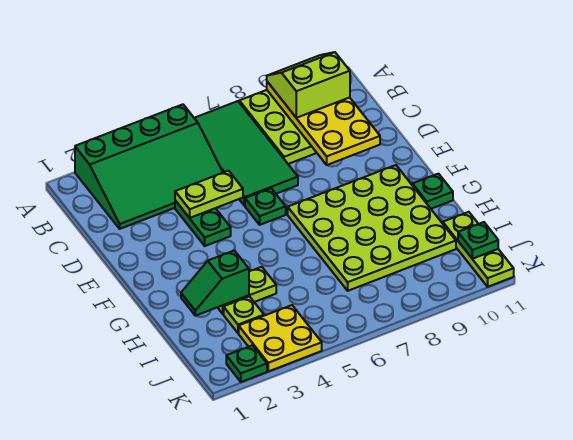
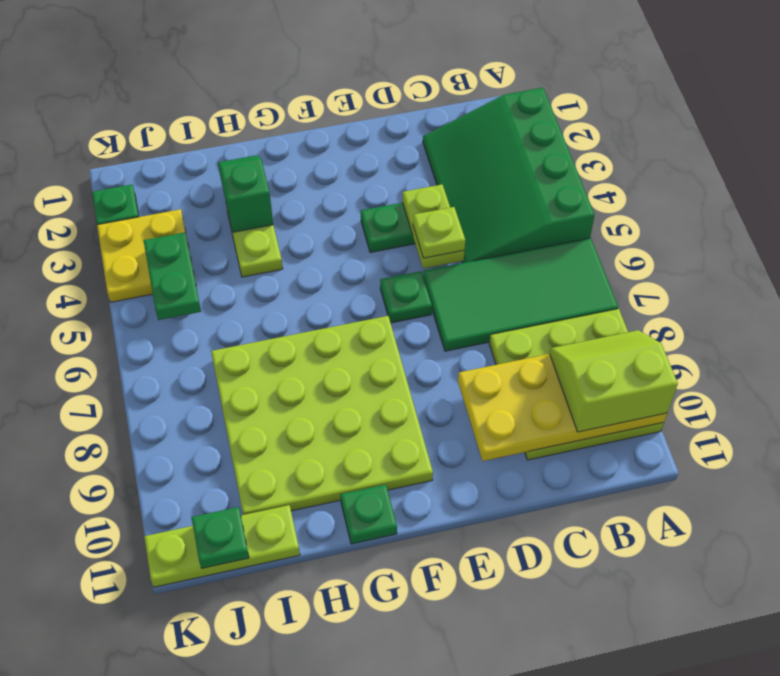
lime 2x2 slope [267,52,350,118] -> lime 2x2 slope turned to [550,330,678,432]
lime 1x1 plate [224,297,264,333] -> lime 1x1 plate moved to [413,207,465,258]
none -> green 1x2 plate [144,233,201,320]

